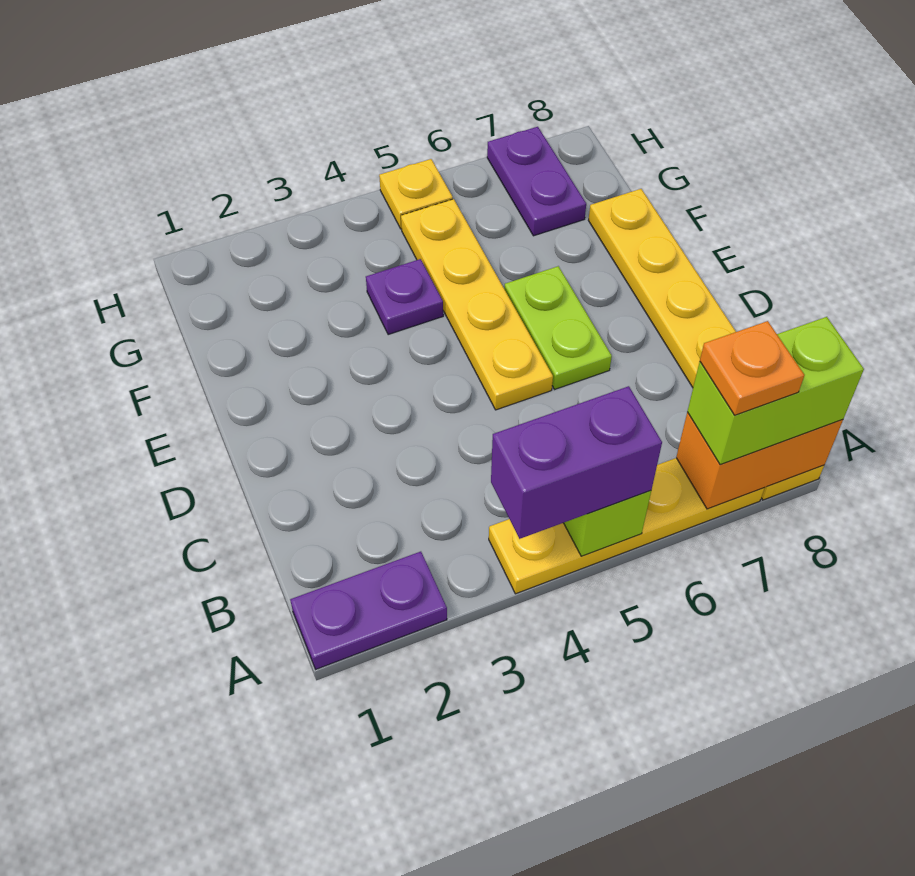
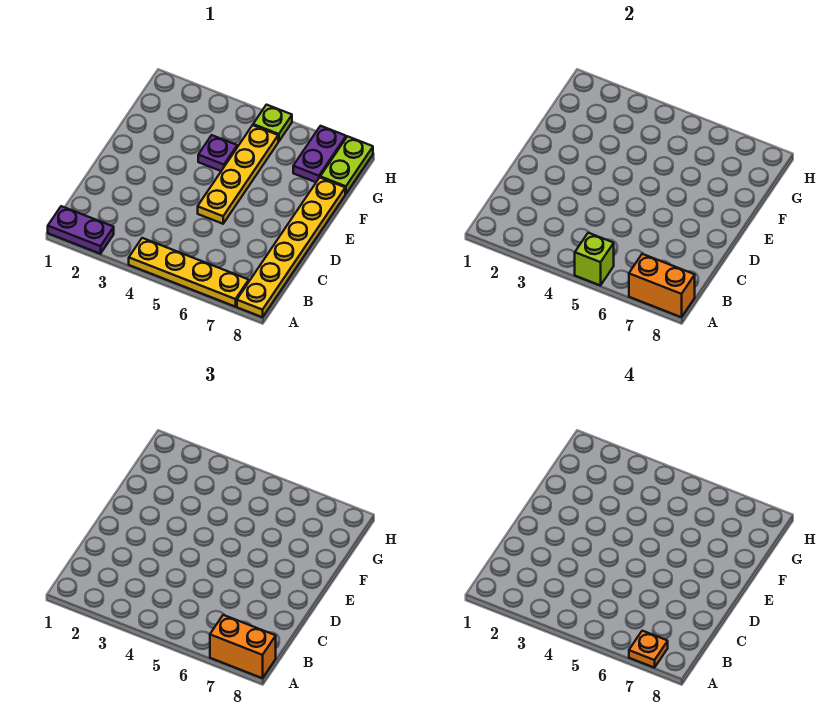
purple 1x2 brick [491,386,662,539] -> none
lime 1x2 brick [687,317,864,465] -> orange 1x2 brick [210,615,276,678]
lime 1x2 plate [504,266,612,389] -> lime 1x2 plate moved to [320,136,373,194]
yellow 1x1 plate [379,159,453,229] -> lime 1x1 plate [253,105,292,142]

